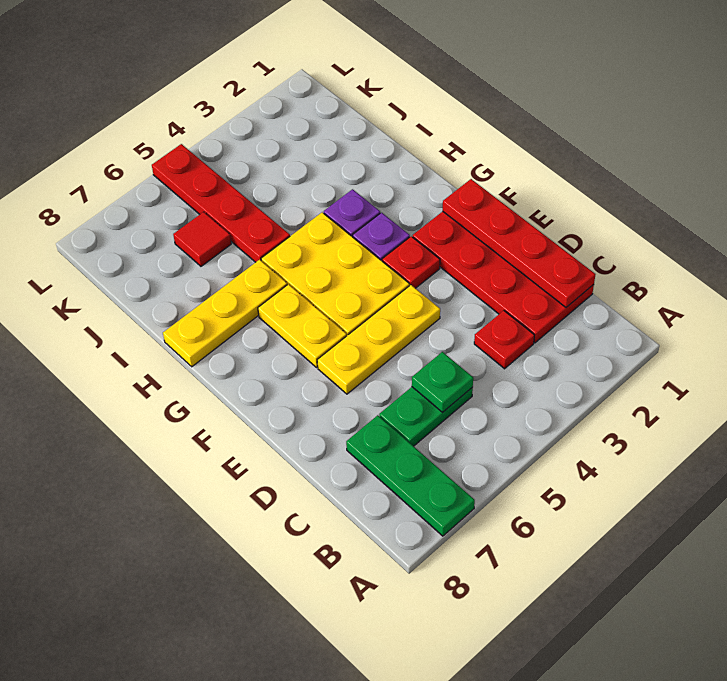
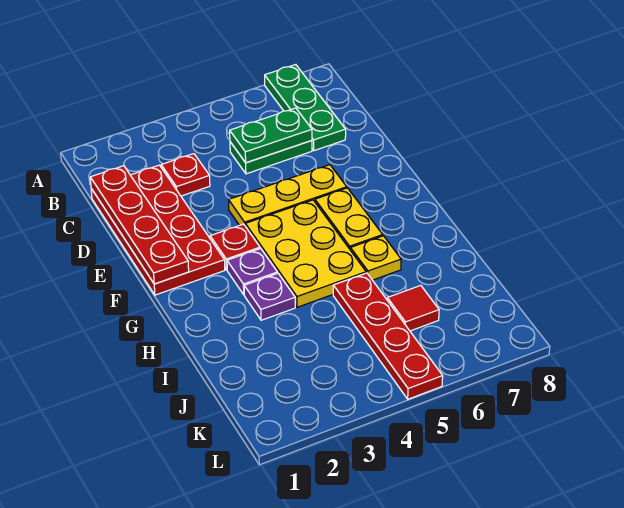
green 1x1 plate [412,352,473,412] -> green 1x2 plate [230,108,312,163]
yellow 1x3 plate [163,260,287,367] -> yellow 1x1 plate [350,236,401,280]

